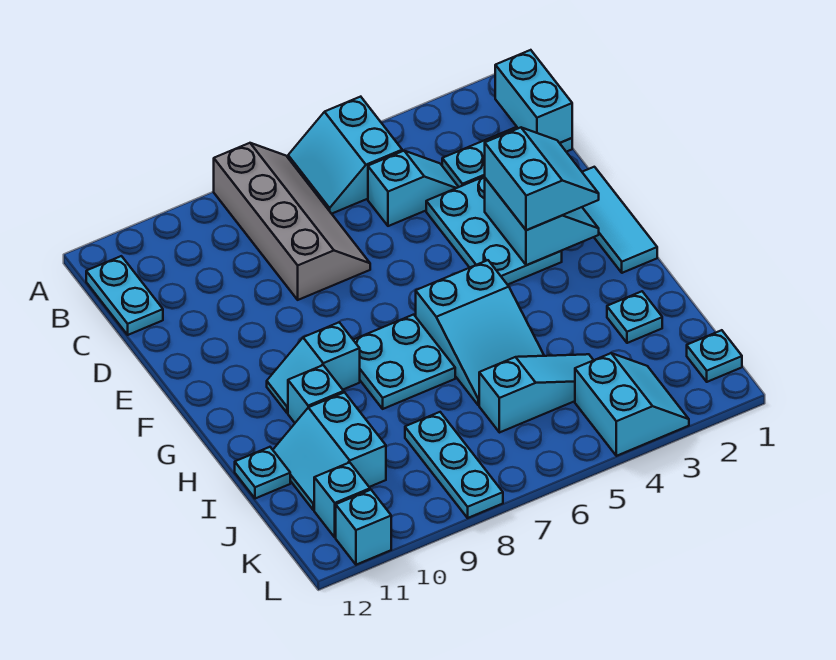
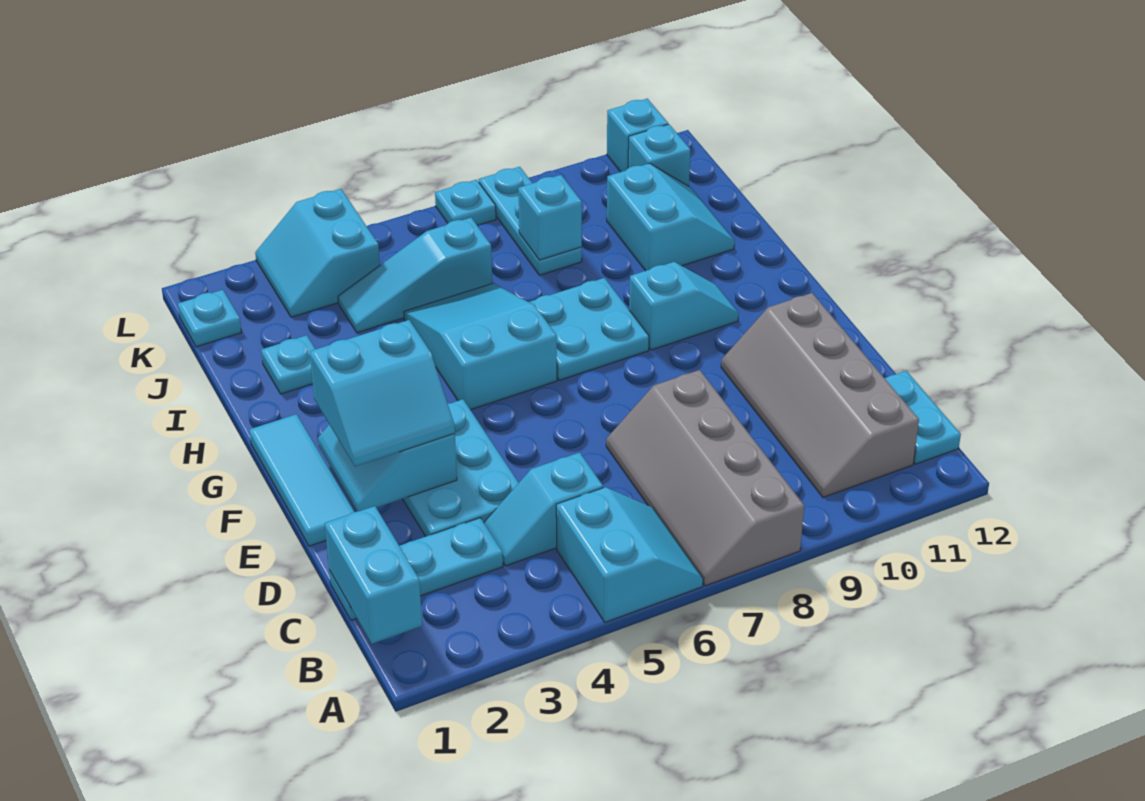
none -> grey 2x4 slope [721,293,919,497]
cyan 2x2 slope [484,128,599,230] -> cyan 2x2 slope turned to [310,320,455,467]
cyan 1x1 brick [288,365,344,423] -> cyan 1x1 brick moved to [518,175,582,260]
cyan 1x1 plate [235,447,290,499] -> cyan 1x1 plate moved to [435,180,496,226]

